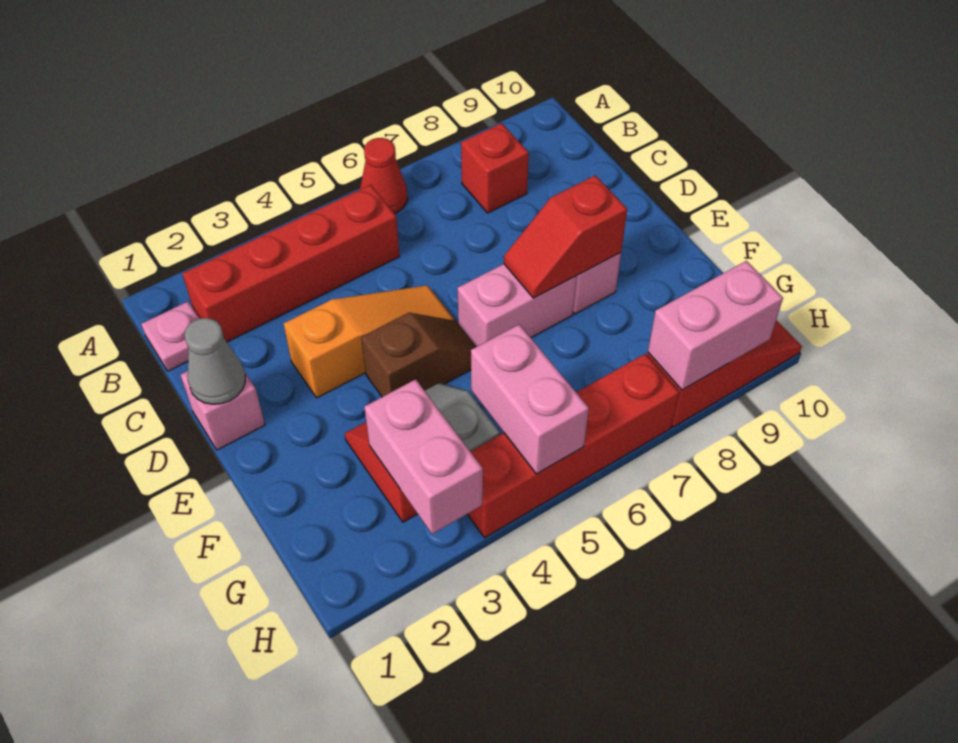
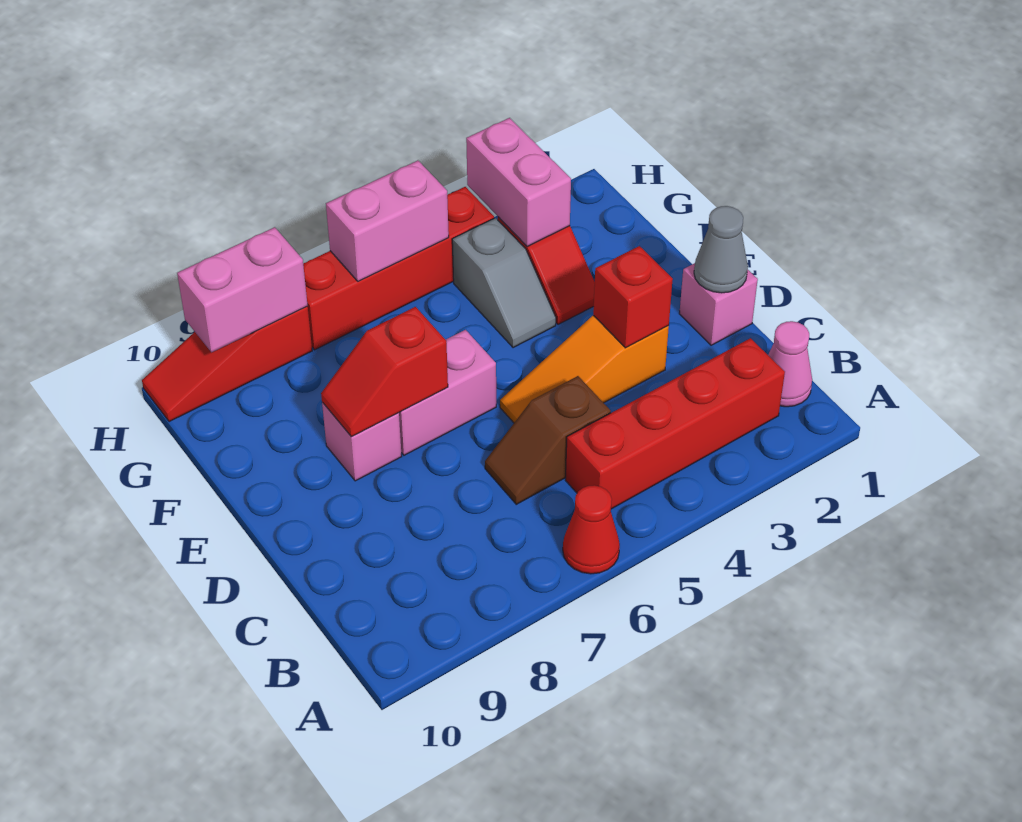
pink 1x1 plate [141,302,199,371] -> pink 1x1 cone [768,321,812,407]
red 1x1 brick [461,123,529,213] -> red 1x1 brick moved to [593,246,673,348]
brown 1x2 slope [361,313,476,397] -> brown 1x2 slope moved to [485,376,611,504]
red 1x2 slope [504,175,627,298] -> red 1x2 slope turned to [321,307,448,437]
pink 1x2 brick [471,324,589,474] -> pink 1x2 brick turned to [326,161,449,281]

